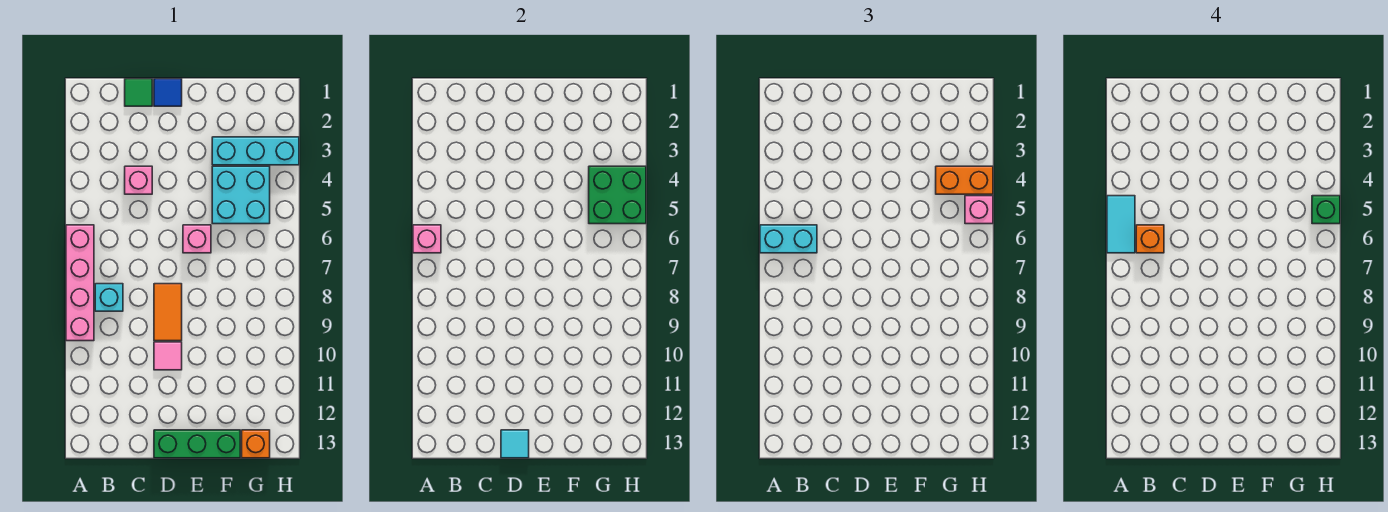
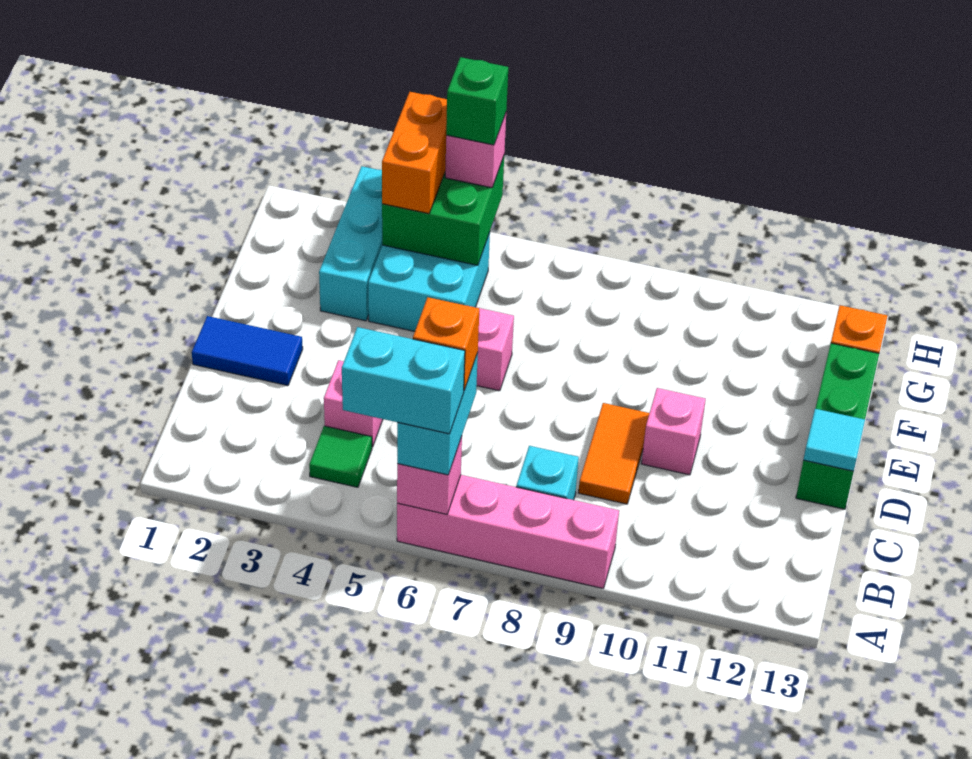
cyan 1x2 tile [1107,196,1135,253] -> cyan 1x2 brick [342,327,465,434]
green 1x1 tile [125,79,152,106] -> green 1x1 tile moved to [309,426,372,487]
blue 1x1 tile [154,79,182,106] -> blue 1x2 tile [192,316,303,386]
orange 1x2 tile [154,284,182,341] -> orange 1x2 tile turned to [578,403,649,504]
pink 1x1 tile [154,342,182,370] -> pink 1x1 brick [641,388,706,475]

